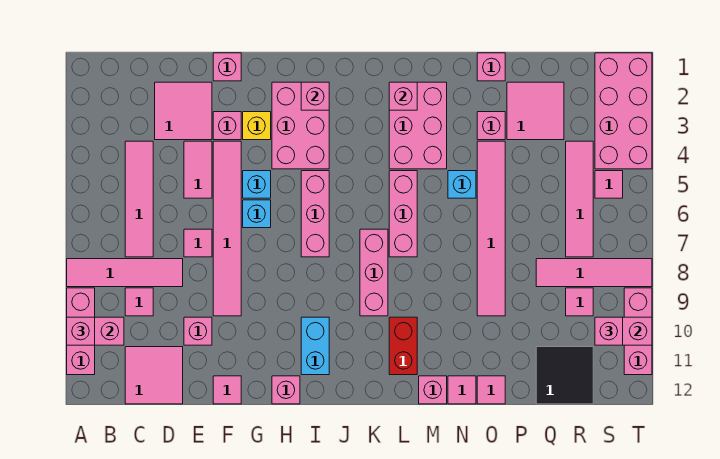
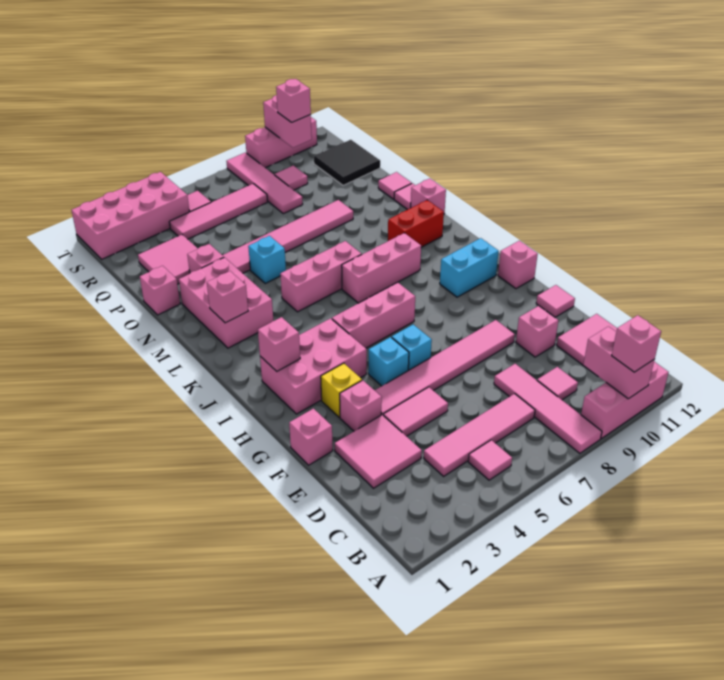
pink 1x1 tile [184,229,212,257] -> pink 1x1 tile moved to [468,440,512,480]
pink 2x3 brick [389,82,447,169] -> pink 2x3 brick turned to [179,257,273,348]

